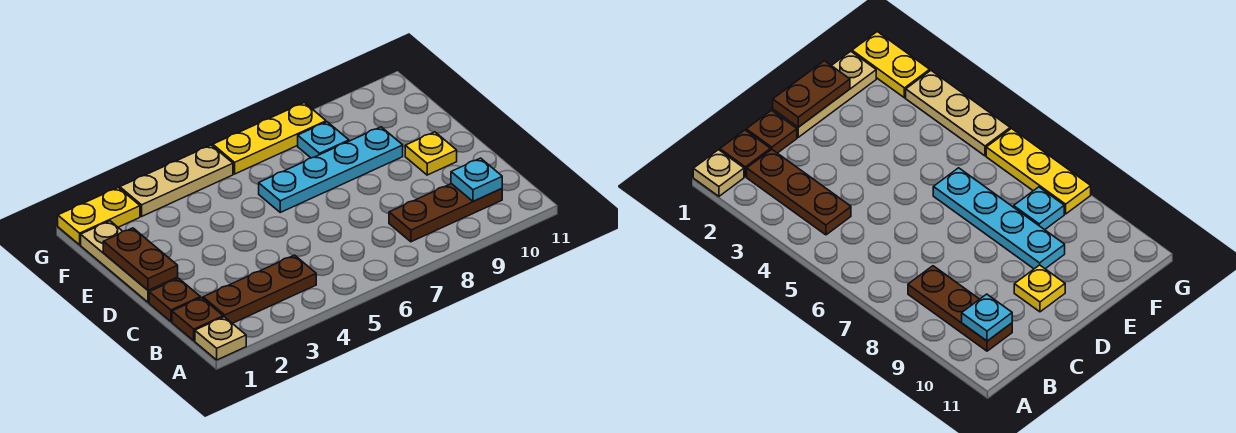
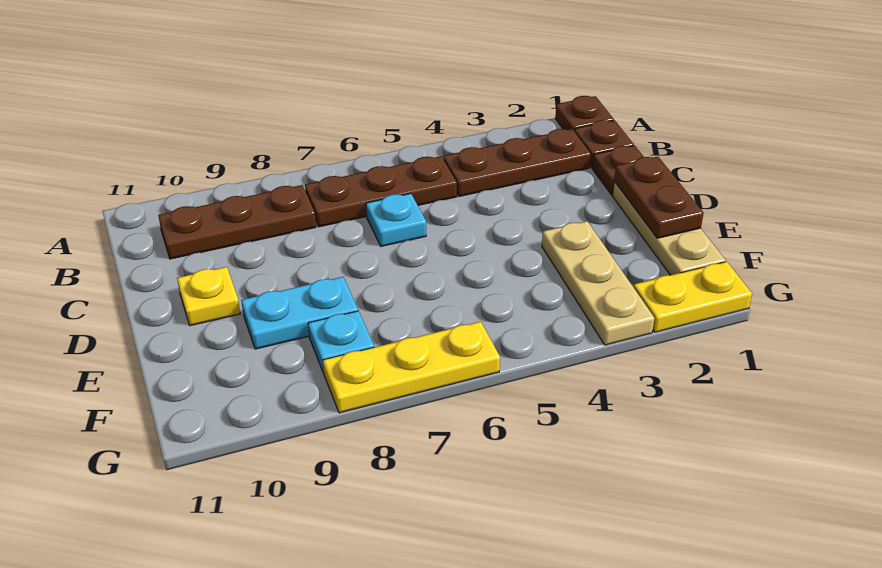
tan 1x1 plate [195,317,246,360] -> brown 1x1 plate [555,96,614,130]
none -> brown 1x3 plate [305,156,457,227]
cyan 1x1 plate [451,158,502,201] -> cyan 1x1 plate moved to [366,193,426,246]
cyan 1x4 plate [259,127,403,212] -> cyan 1x2 plate [241,277,358,349]
tan 1x3 plate [120,145,233,216] -> tan 1x3 plate turned to [542,221,654,345]

